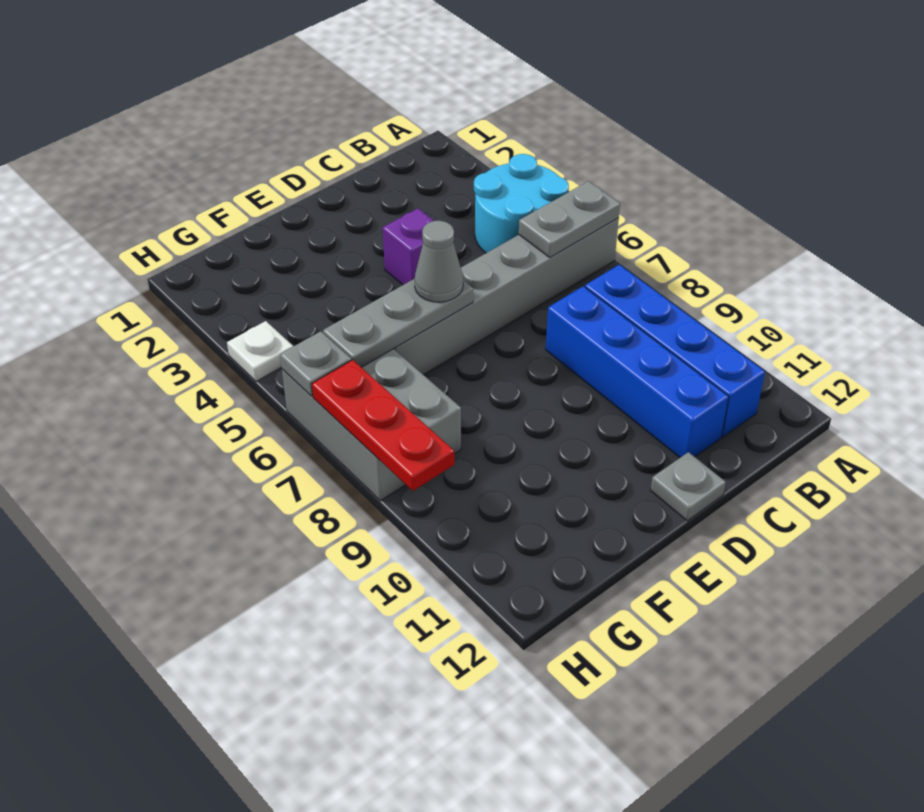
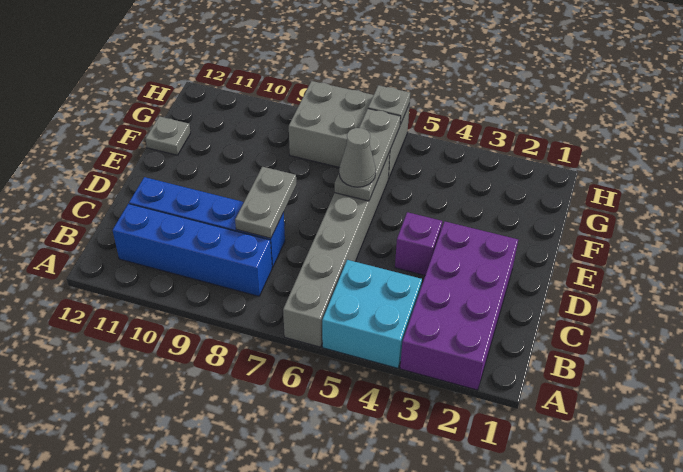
none -> purple 2x4 brick [400,221,518,390]
cyan 2x2 round brick [474,154,569,253] -> cyan 2x2 brick [322,260,422,368]
grey 1x2 plate [519,181,620,257] -> grey 1x2 plate moved to [235,167,296,238]
grey 1x1 plate [651,452,726,521] -> grey 1x1 plate moved to [145,116,191,155]
white 1x1 plate [227,321,293,382] -> none
red 1x3 plate [312,360,454,491] -> none

